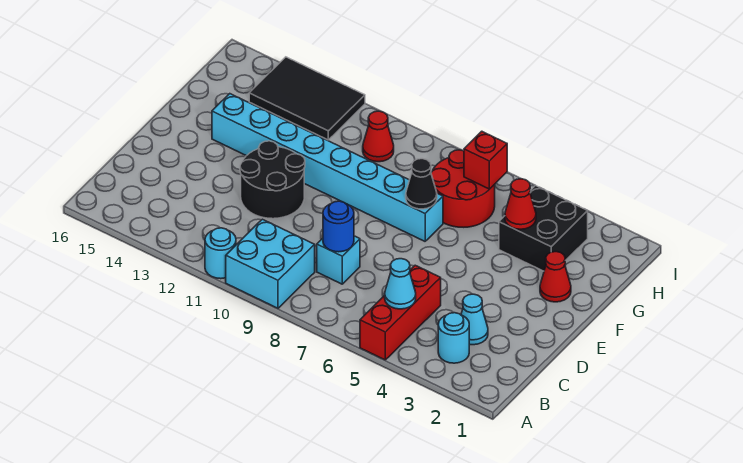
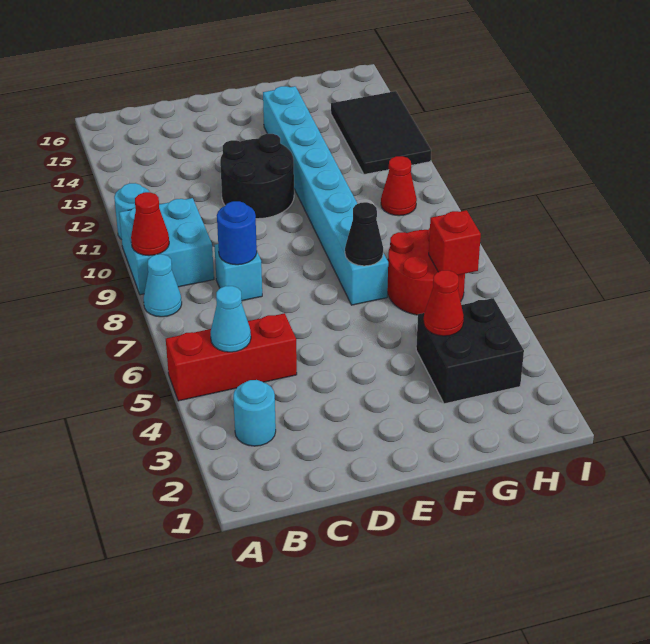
cyan 1x1 cone [461,294,488,345] -> cyan 1x1 cone moved to [143,254,182,317]
red 1x1 cone [540,252,571,302] -> red 1x1 cone moved to [131,192,169,256]

